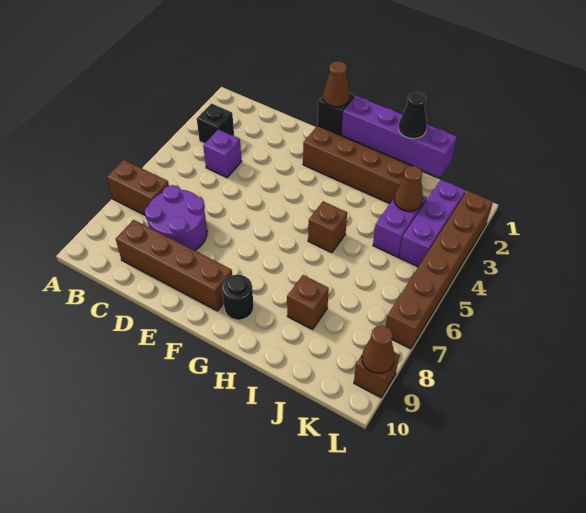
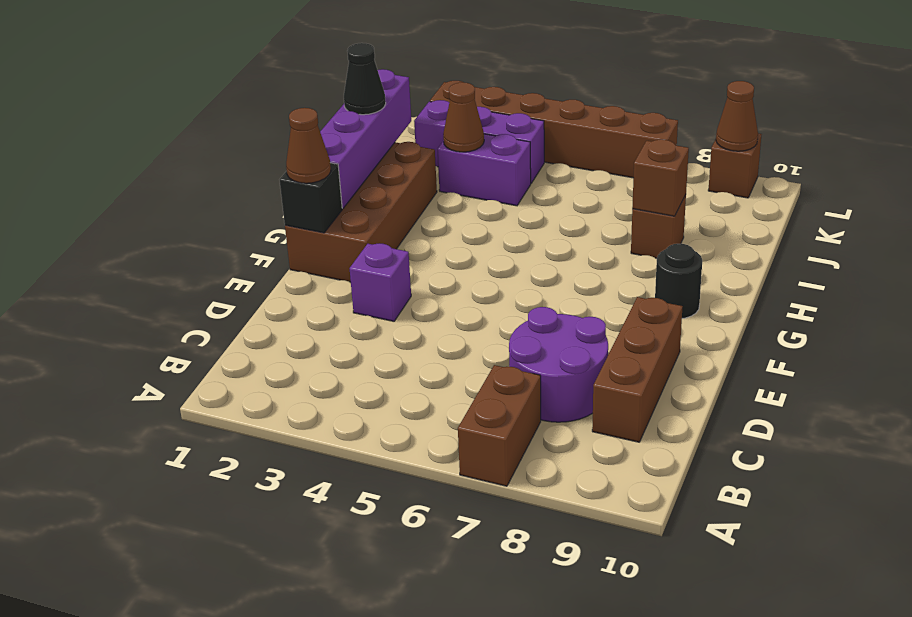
black 1x1 brick [197,103,234,144] -> none
purple 1x1 brick [203,129,242,177] -> purple 1x1 brick moved to [350,243,411,321]
brown 1x4 brick [116,220,232,311] -> brown 1x3 brick [592,297,683,442]
brown 1x1 brick [308,201,347,253] -> brown 1x1 brick moved to [632,139,689,216]

